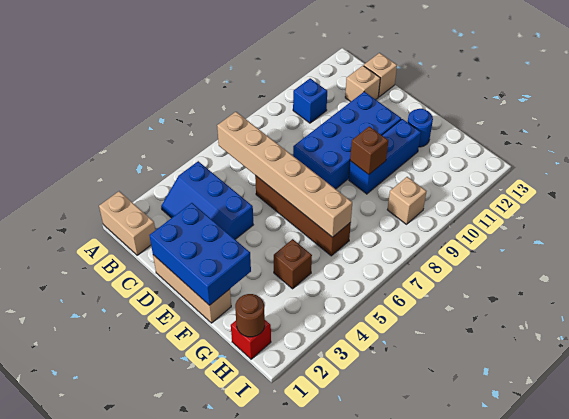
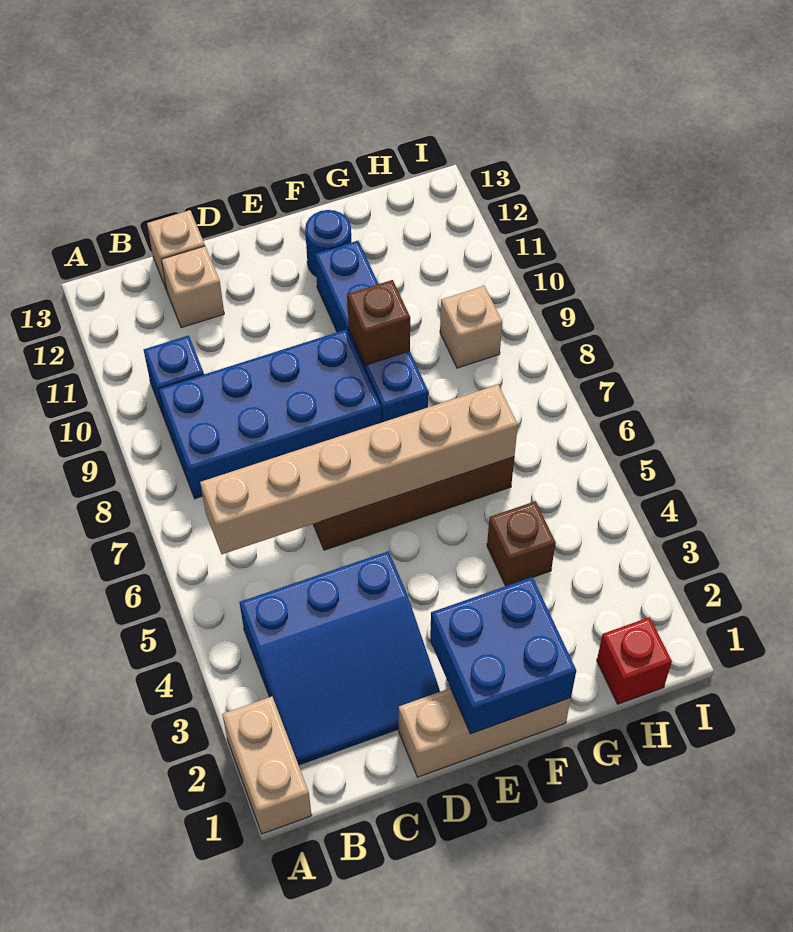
tan 1x2 brick [99,191,155,255] -> tan 1x2 brick turned to [222,697,312,834]
blue 2x3 slope [161,161,253,239] -> blue 3x3 slope [240,551,440,765]
blue 2x3 brick [149,203,251,305] -> blue 2x2 brick [430,577,576,734]
blue 2x4 brick [293,92,401,189] -> blue 2x4 brick turned to [159,330,381,499]
blue 1x3 brick [349,119,421,194] -> blue 1x4 brick [315,241,428,423]
brown 1x1 round brick [235,294,265,337] -> none

